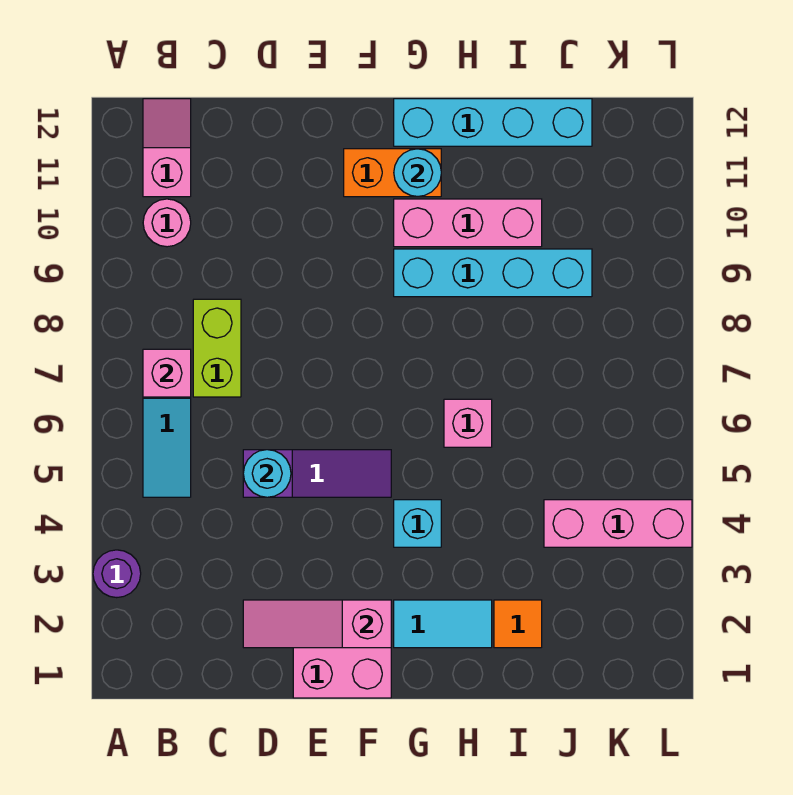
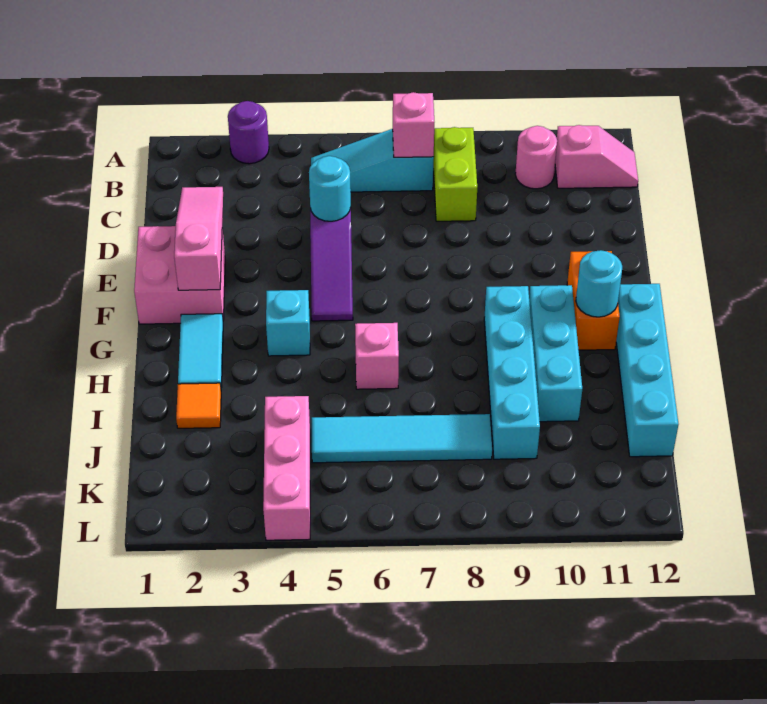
lime 1x2 brick [193,299,241,397] -> lime 1x2 brick turned to [433,127,477,221]
pink 1x3 brick [394,199,542,247] -> cyan 1x3 brick [529,285,582,422]
none -> cyan 1x4 tile [312,414,492,463]

